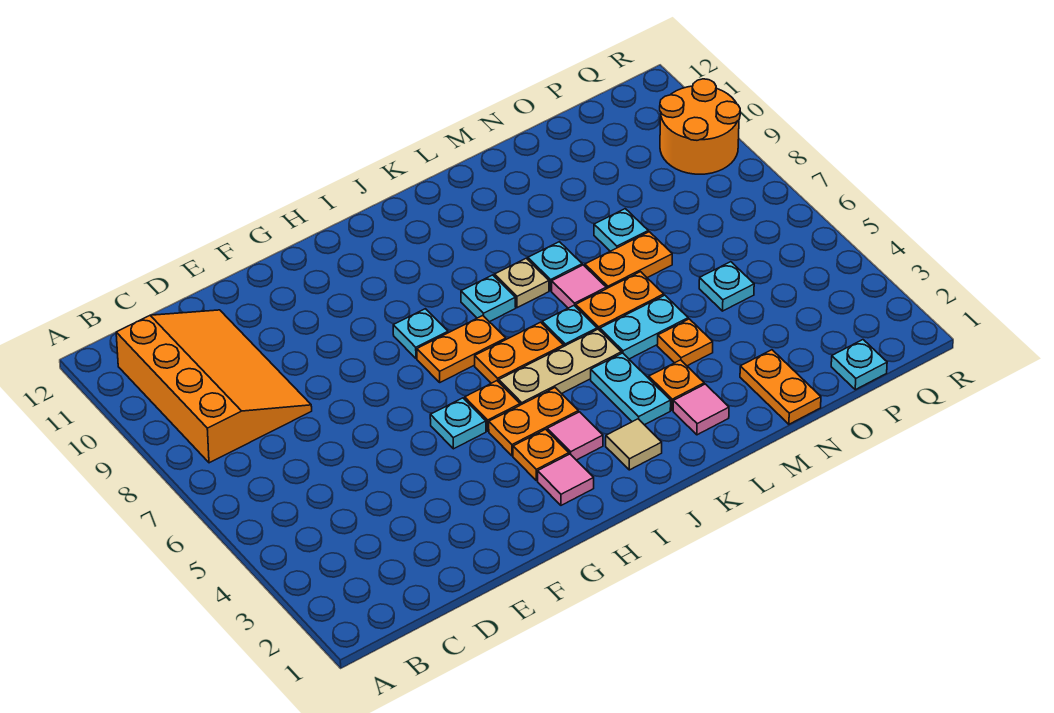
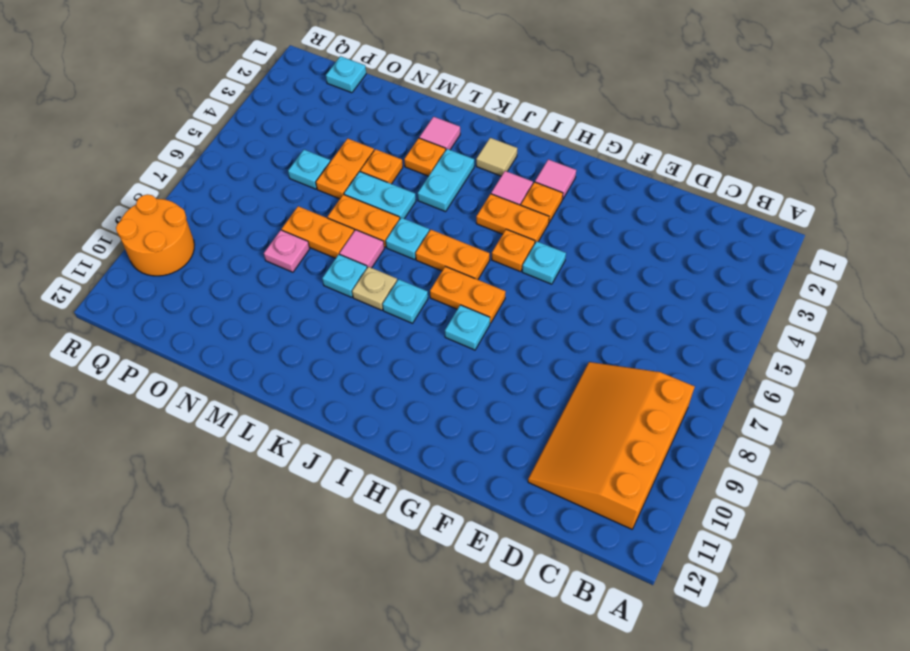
tan 1x3 plate [499,329,621,405] -> none
orange 1x2 plate [740,350,821,424] -> orange 1x2 plate moved to [316,138,374,199]
cyan 1x1 plate [594,209,648,251] -> pink 1x1 plate [264,230,310,272]

